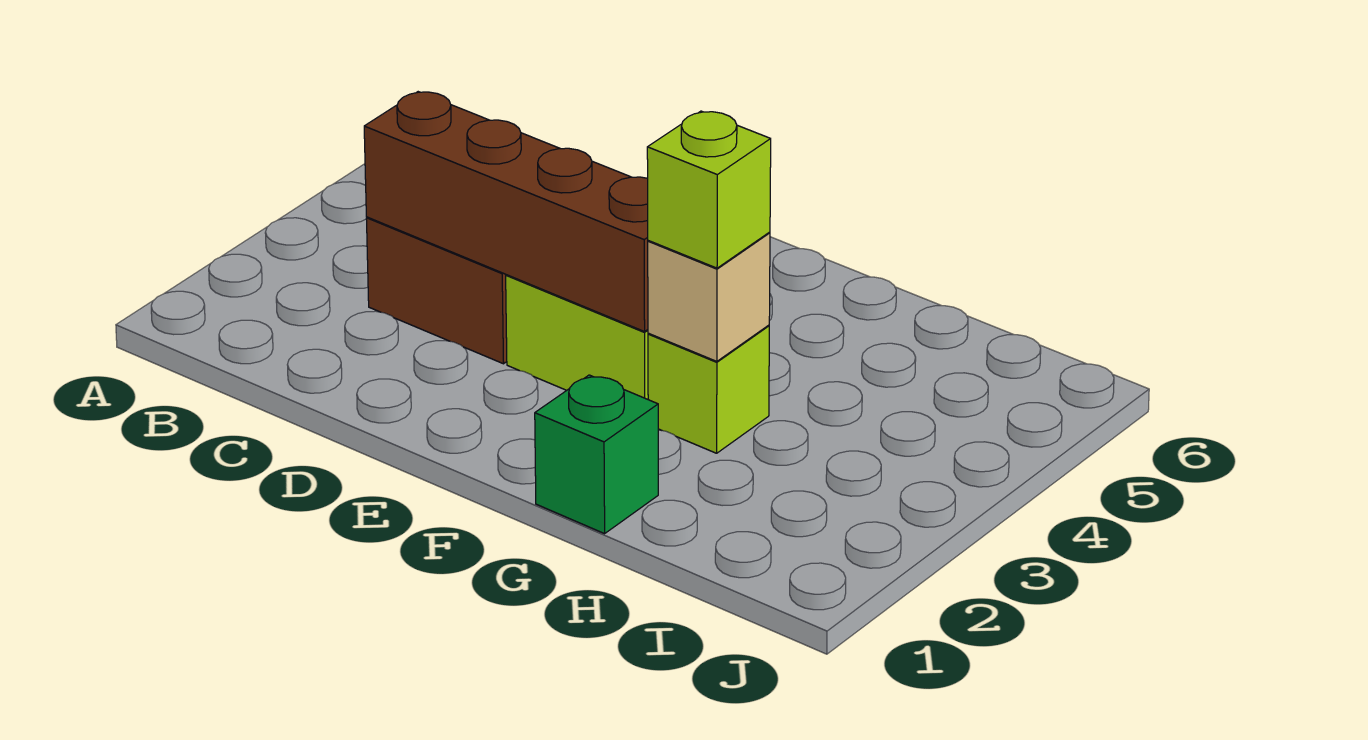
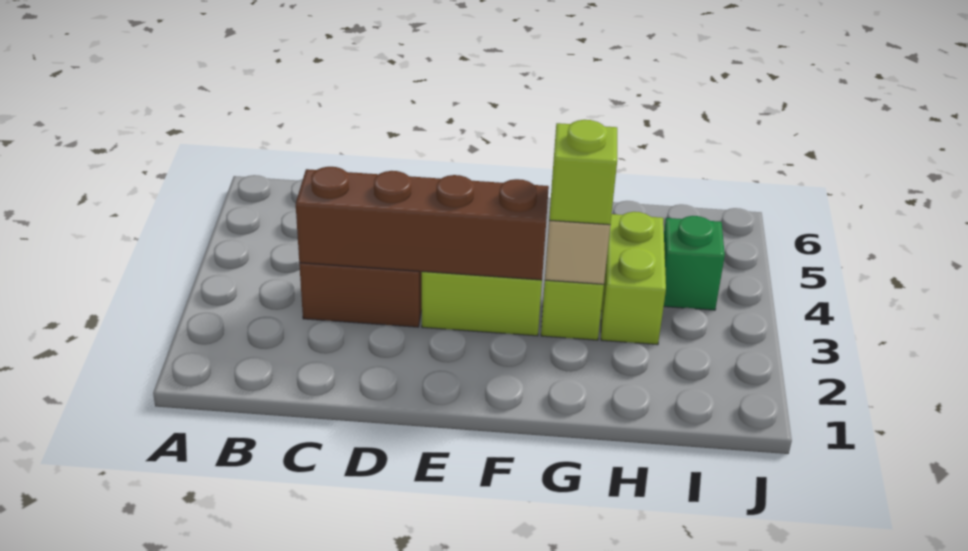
green 1x1 brick [535,375,658,534] -> green 1x1 brick moved to [664,216,725,310]
none -> lime 1x2 brick [601,212,666,345]

